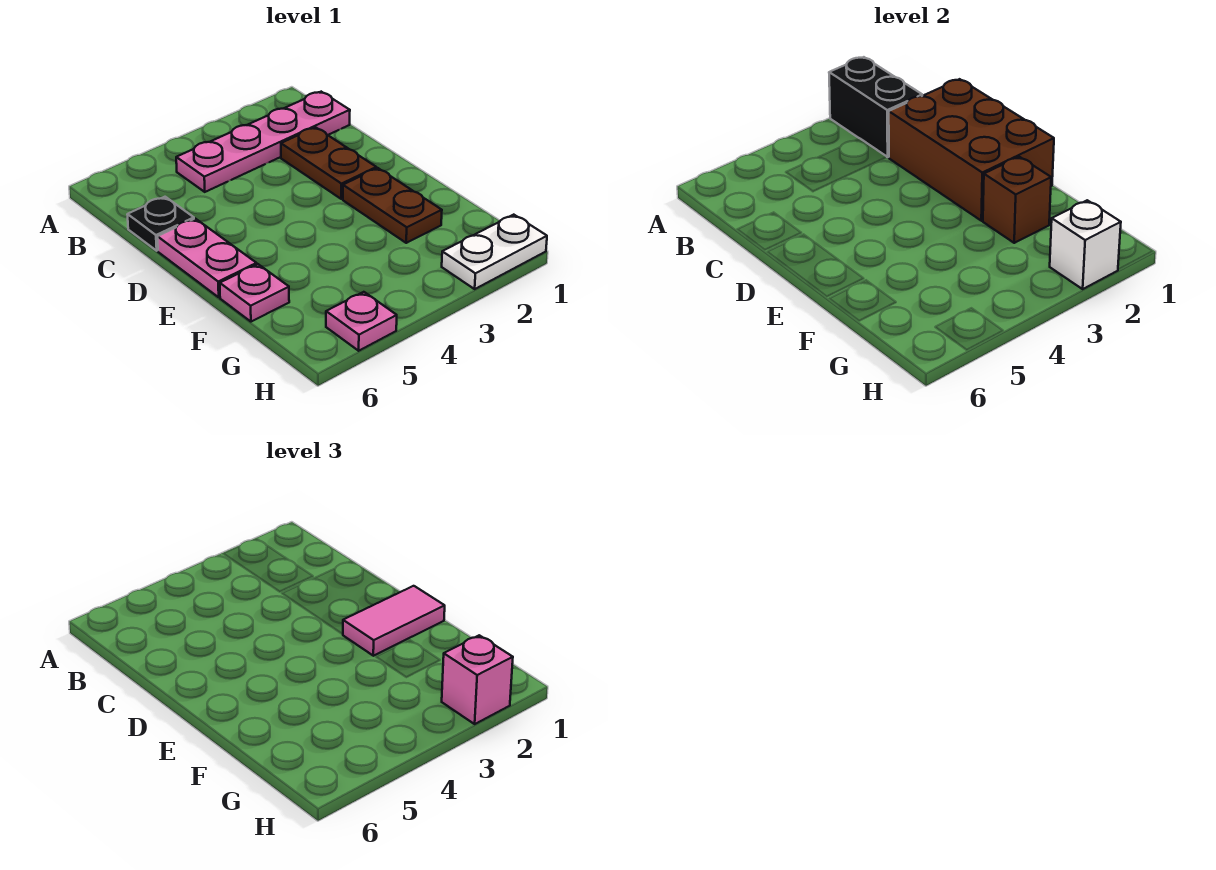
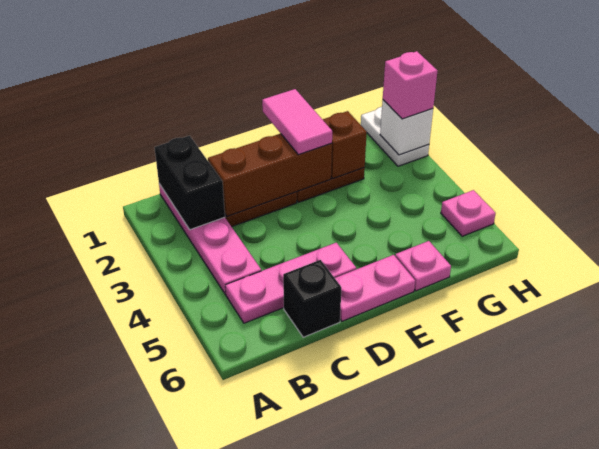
black 1x2 brick [829,57,922,157] -> black 1x2 brick turned to [154,136,225,230]
none -> pink 1x3 plate [225,243,356,323]
brown 2x3 brick [889,79,1054,221] -> brown 1x3 brick [208,134,332,216]
black 1x1 plate [127,197,194,251] -> black 1x1 brick [283,260,341,337]

